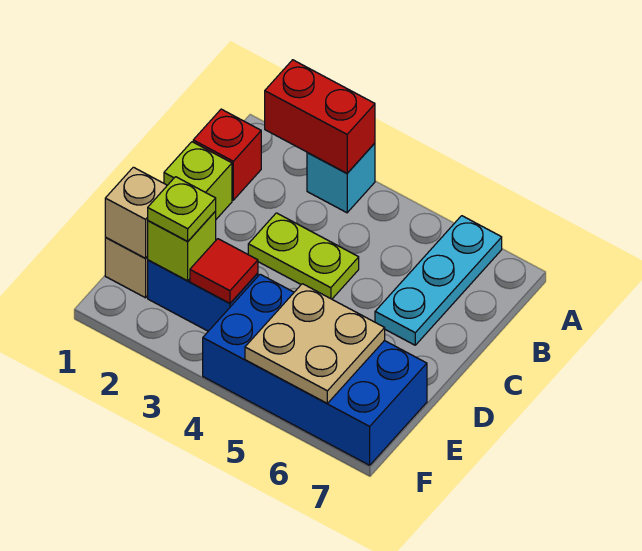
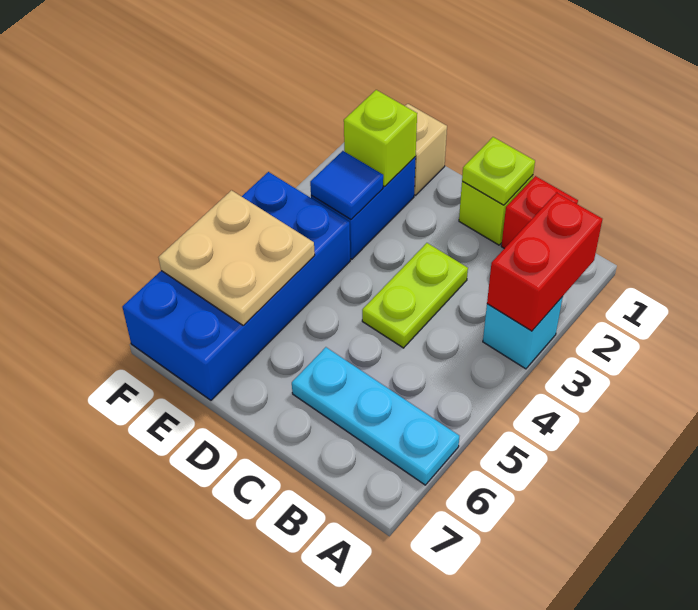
tan 1x1 brick [105,167,167,258] -> none
lime 1x1 plate [148,177,216,241] -> lime 1x1 plate moved to [462,137,535,205]
red 1x1 tile [190,239,258,303] -> blue 1x1 tile [310,151,383,220]

